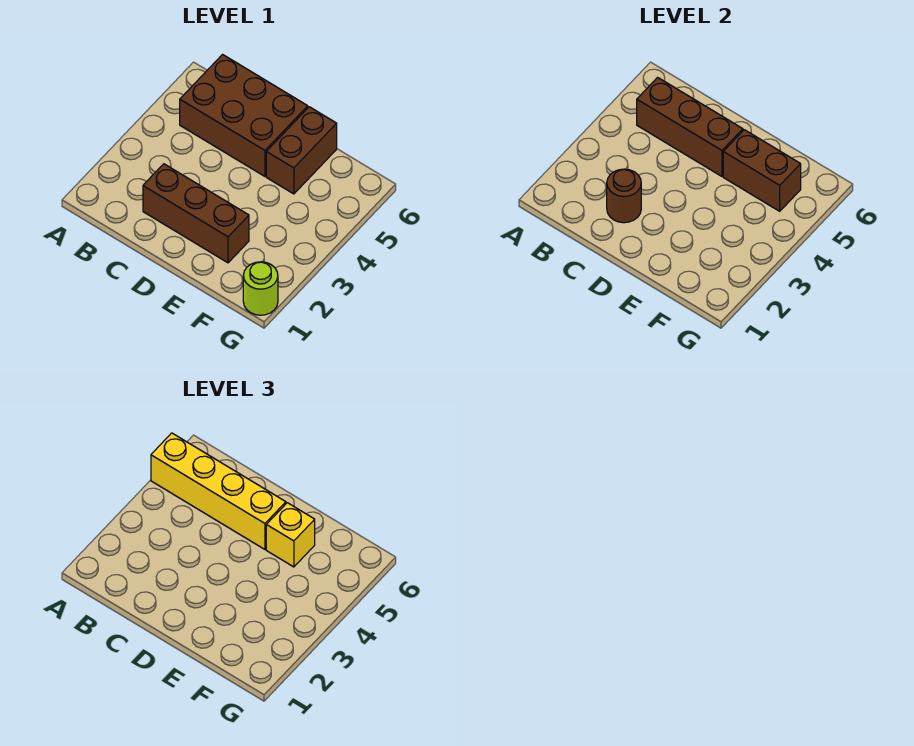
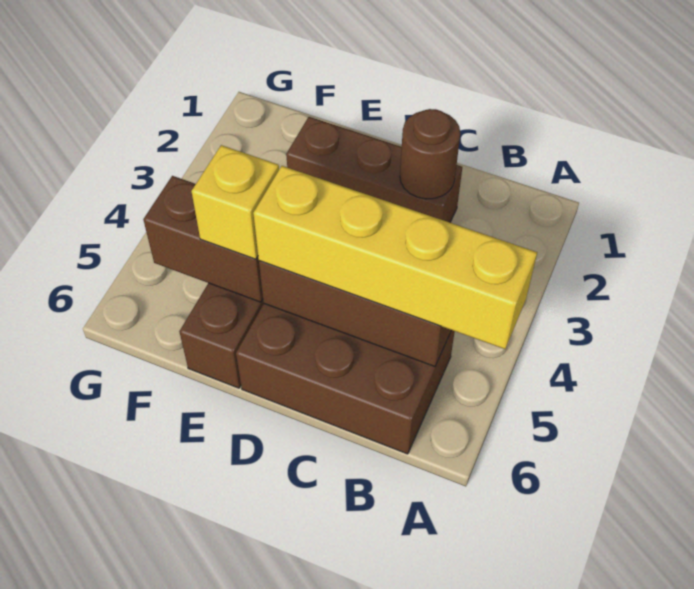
lime 1x1 round brick [243,262,278,315] -> none

